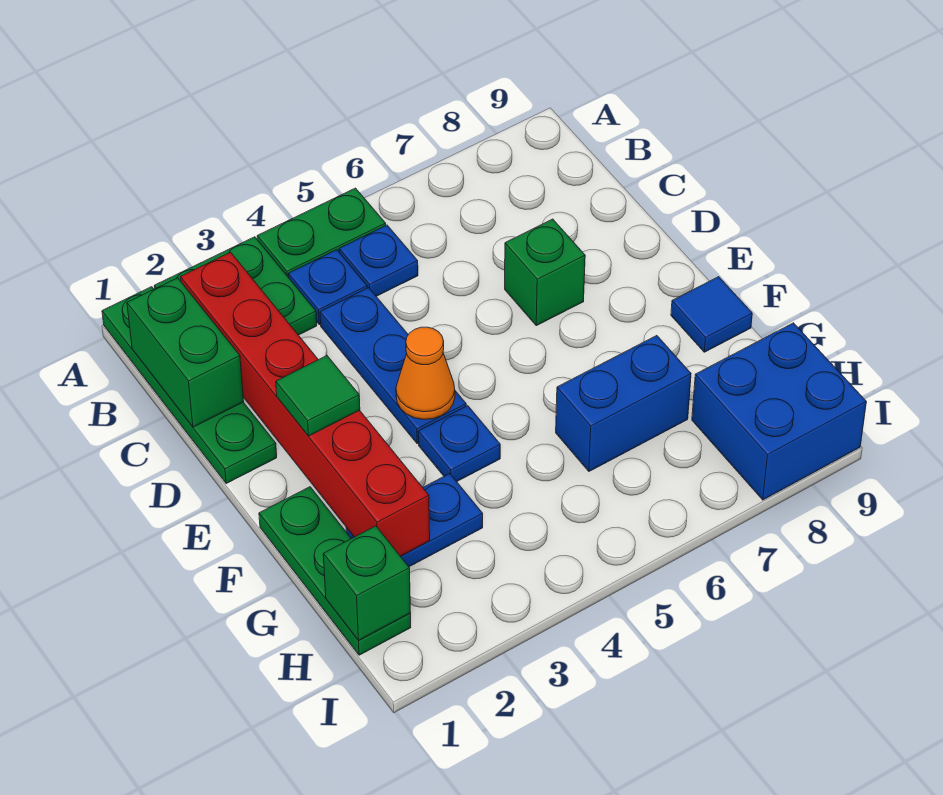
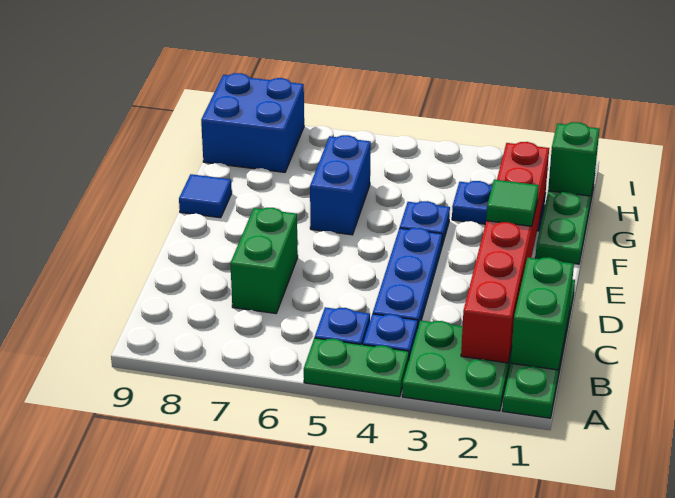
green 1x1 brick [505,219,585,326] -> green 1x2 brick [230,208,298,313]
orange 1x1 cone [396,327,455,420] -> none
blue 1x2 brick [556,336,691,471] -> blue 1x2 brick turned to [310,135,371,235]

